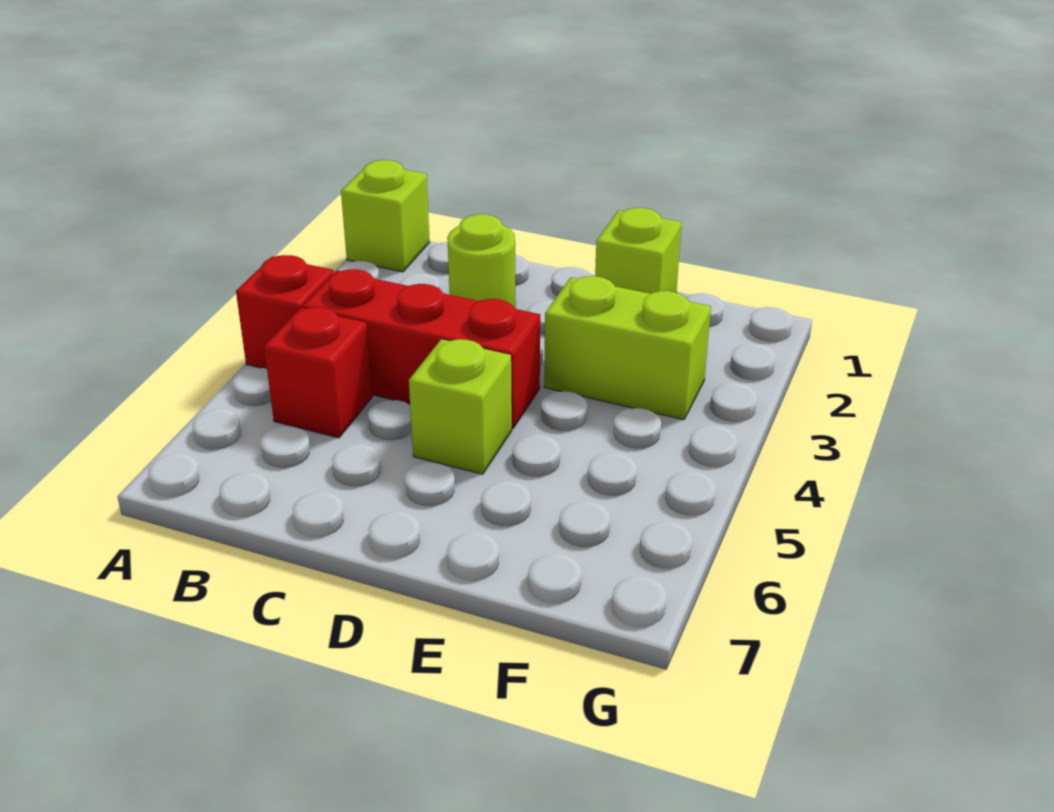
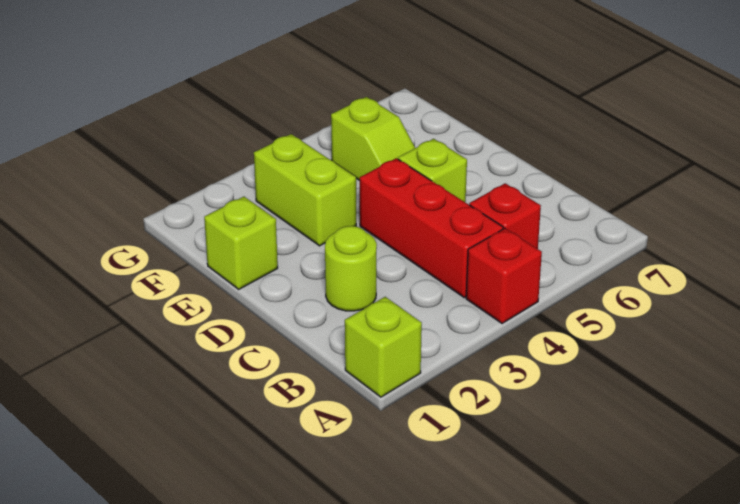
none -> lime 1x2 slope [331,97,415,181]

